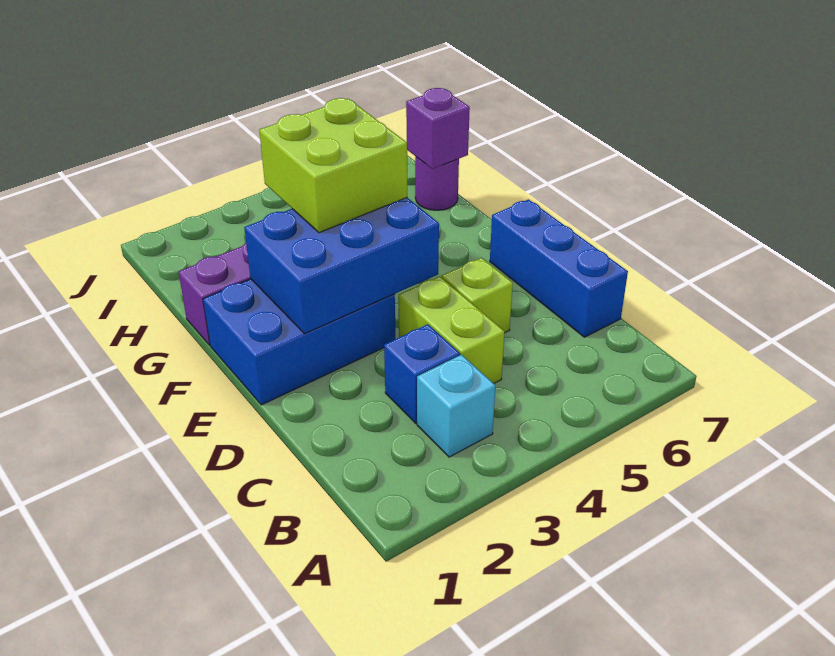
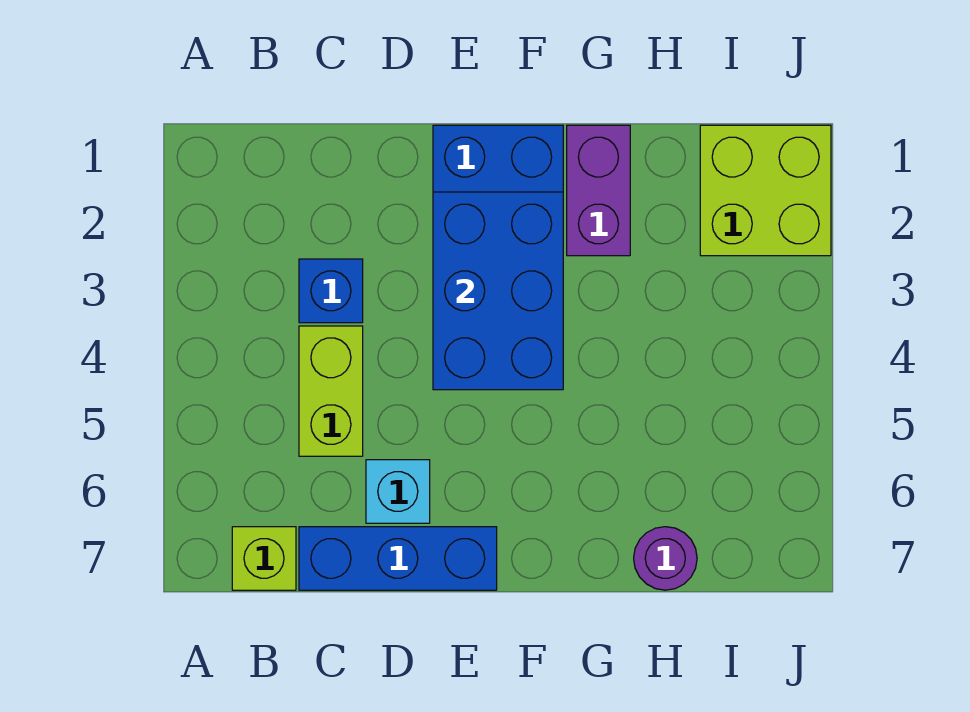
cyan 1x1 brick [417,355,495,457] -> cyan 1x1 brick moved to [366,460,430,523]
lime 1x2 brick [398,276,505,383] -> lime 1x2 brick turned to [299,326,363,456]
lime 1x1 brick [442,258,513,332] -> lime 1x1 brick moved to [232,527,296,590]
lime 2x2 brick [259,98,407,233] -> lime 2x2 brick moved to [700,125,831,256]
purple 1x1 brick [406,88,470,169] -> none

